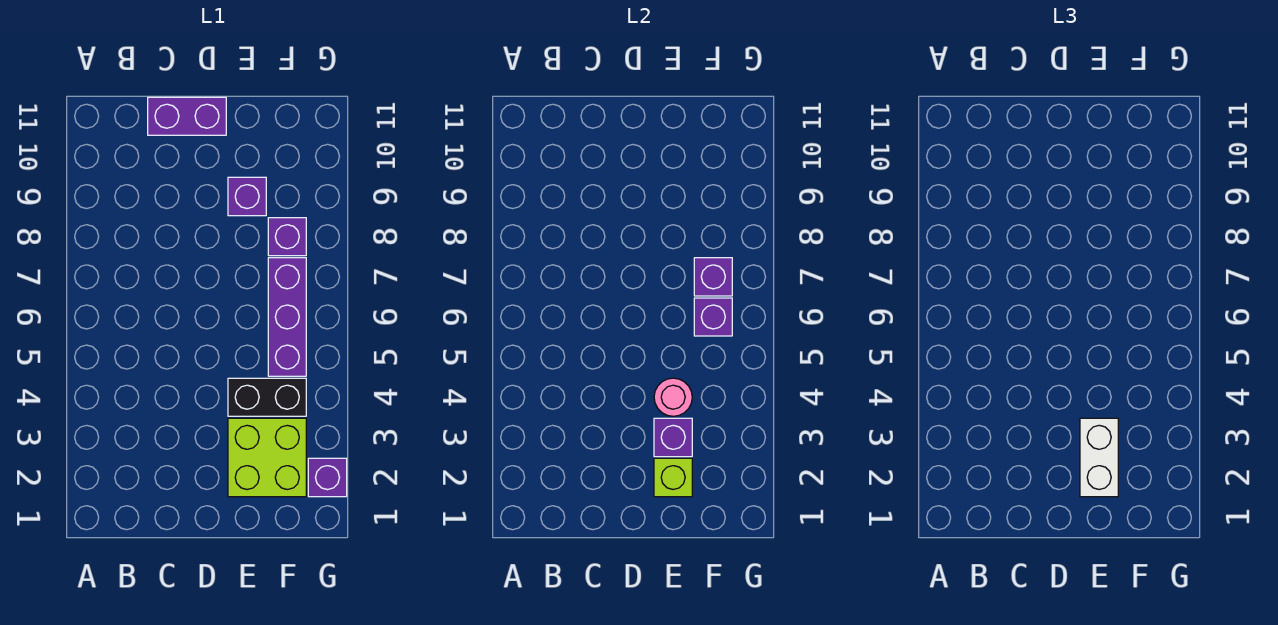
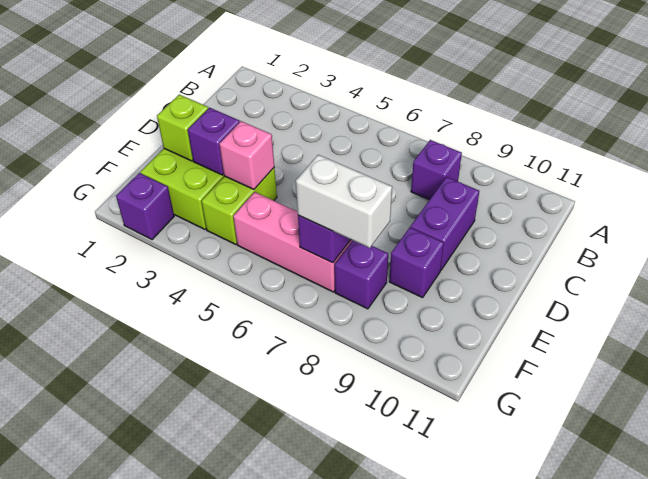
purple 1x2 brick [148,97,226,135] -> purple 1x2 brick moved to [411,177,479,270]
white 1x2 brick [1080,418,1118,497] -> white 1x2 brick moved to [296,155,392,248]
black 1x2 brick [228,378,306,416] -> lime 1x2 brick [202,167,277,245]
pink 1x1 round brick [654,378,692,416] -> pink 1x1 brick [219,121,274,189]
purple 1x3 brick [268,258,306,376] -> pink 1x3 brick [233,192,353,292]
purple 1x1 brick [694,298,732,336] -> purple 1x1 brick moved to [411,140,462,200]

